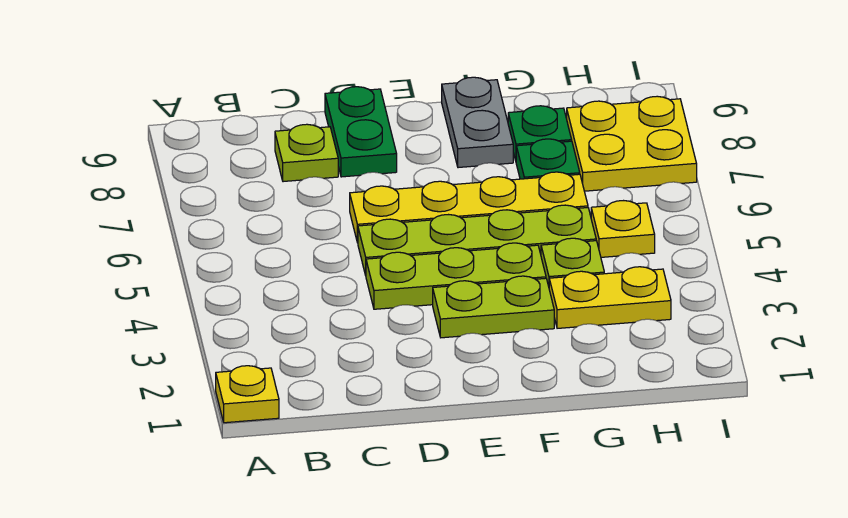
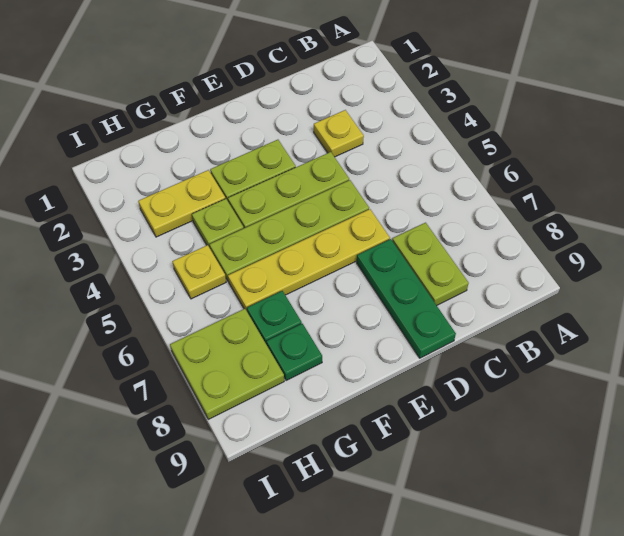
yellow 1x1 plate [216,366,279,423] -> yellow 1x1 plate moved to [314,110,364,157]
lime 1x1 plate [275,124,338,182] -> lime 1x2 plate [392,223,469,305]
green 1x2 plate [325,87,397,177] -> green 1x3 plate [357,239,456,358]
grey 1x2 plate [442,77,513,168] -> none
yellow 2x2 plate [567,96,697,191] -> lime 2x2 plate [170,309,284,419]

